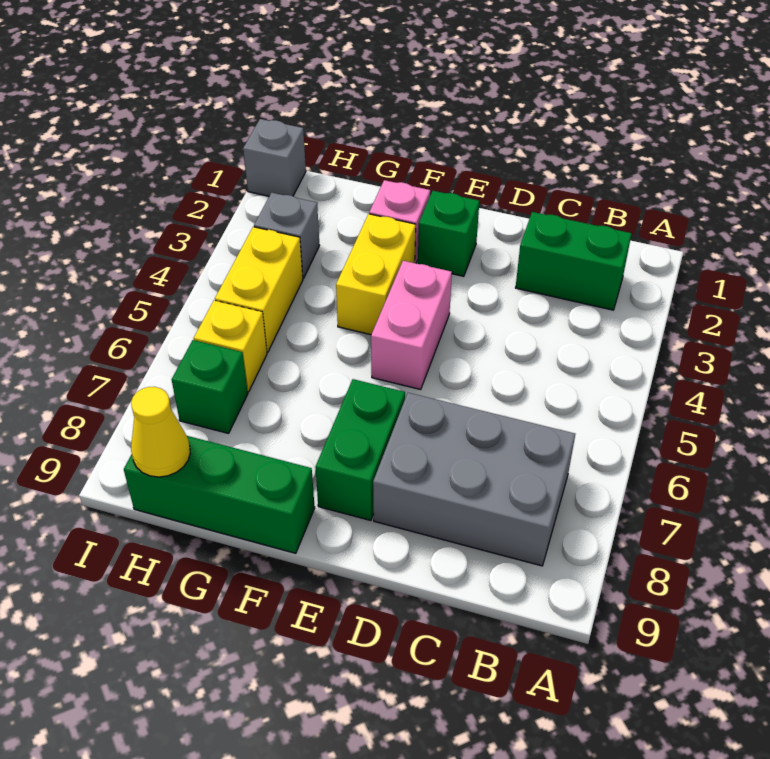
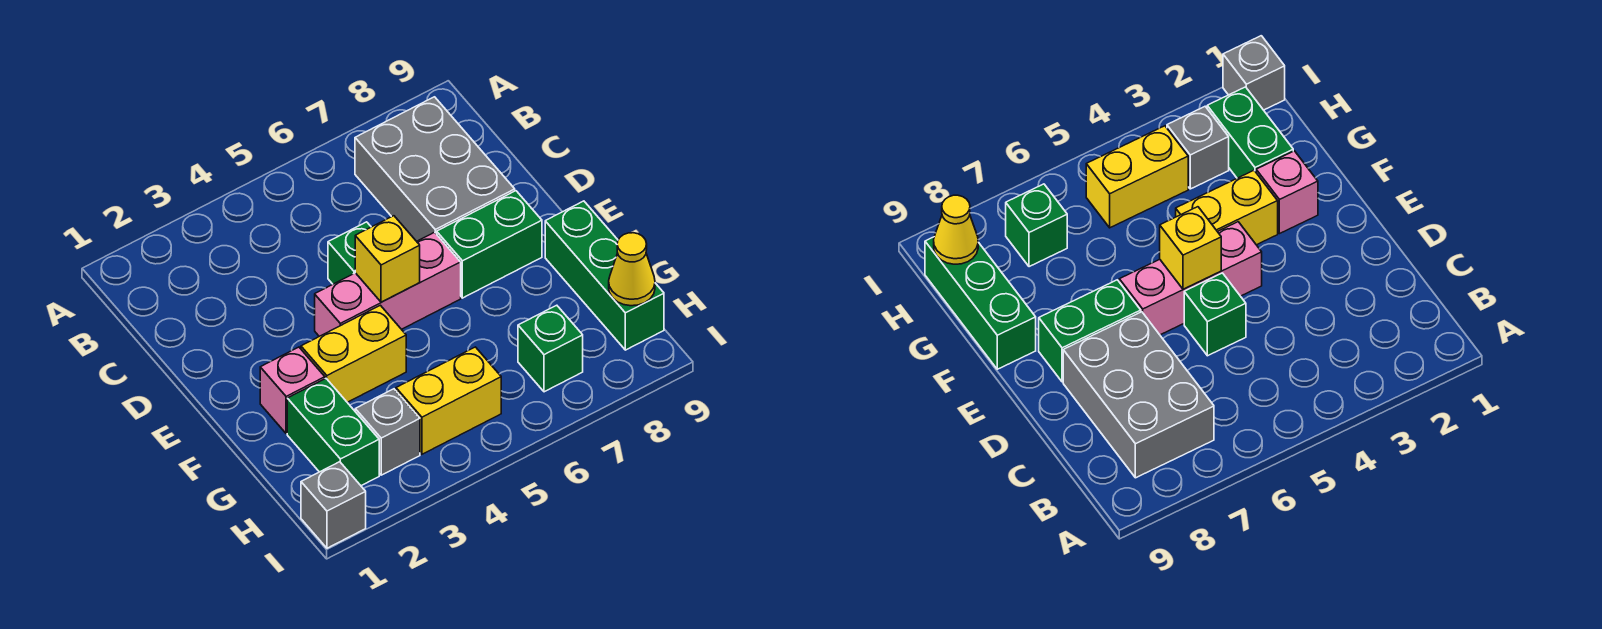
green 1x2 brick [516,212,632,310] -> green 1x2 brick moved to [287,379,379,486]
green 1x1 brick [418,191,479,276] -> green 1x1 brick moved to [328,222,371,284]
pink 1x2 brick [371,261,452,389] -> pink 1x3 brick [315,232,461,336]
yellow 1x1 brick [194,300,267,392] -> yellow 1x1 brick moved to [355,216,420,302]

